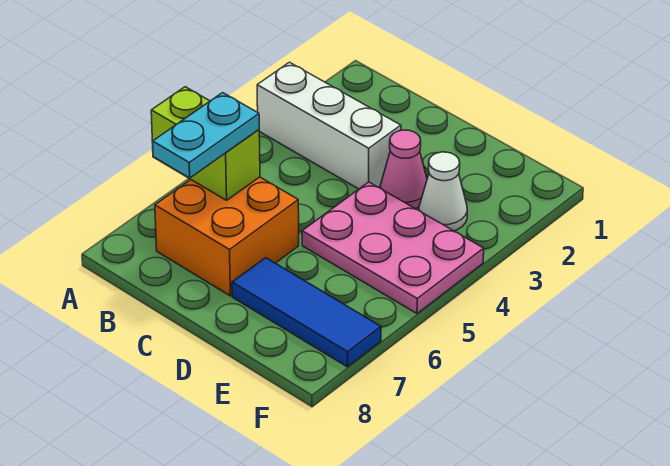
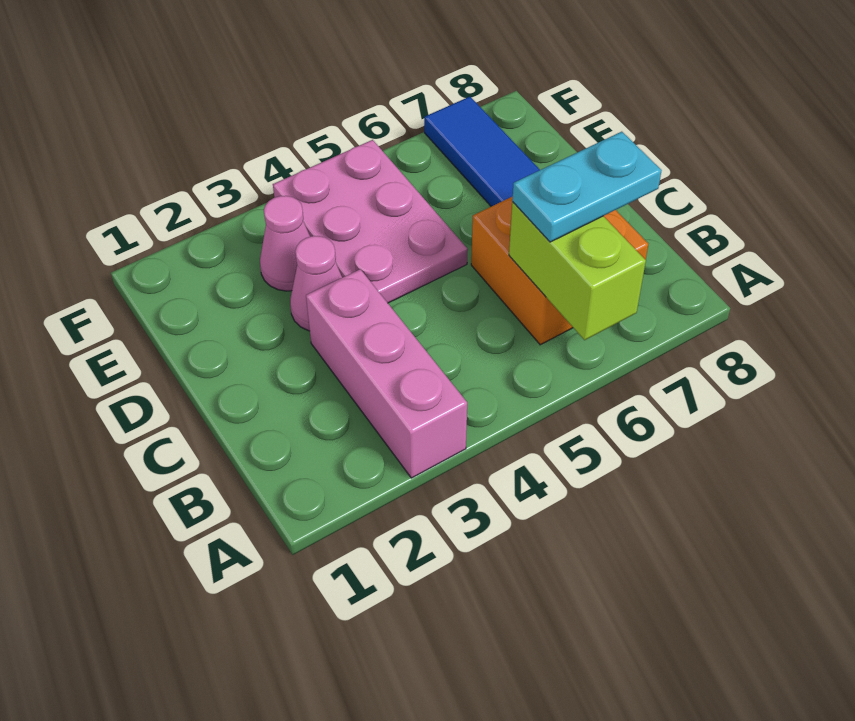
white 1x3 brick [257,62,401,189] -> pink 1x3 brick [306,269,467,478]
white 1x1 cone [419,152,467,231] -> pink 1x1 cone [260,196,310,291]

